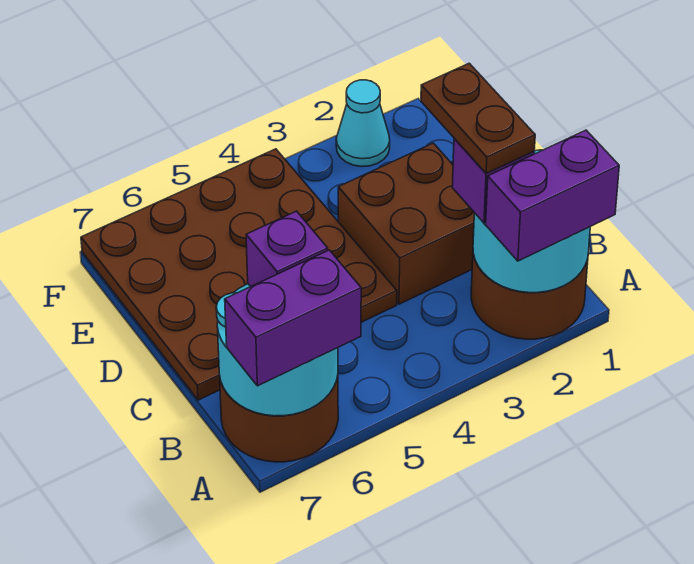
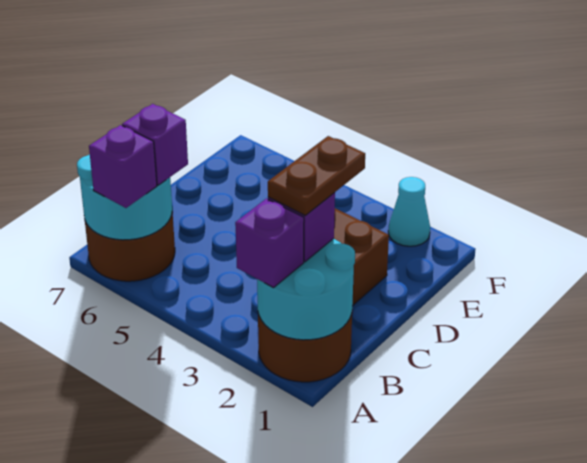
purple 1x2 brick [486,130,619,261] -> purple 1x1 brick [235,199,304,288]
purple 1x2 brick [225,250,361,386] -> purple 1x1 brick [89,125,157,208]
brown 4x4 plate [81,149,397,400] -> none

